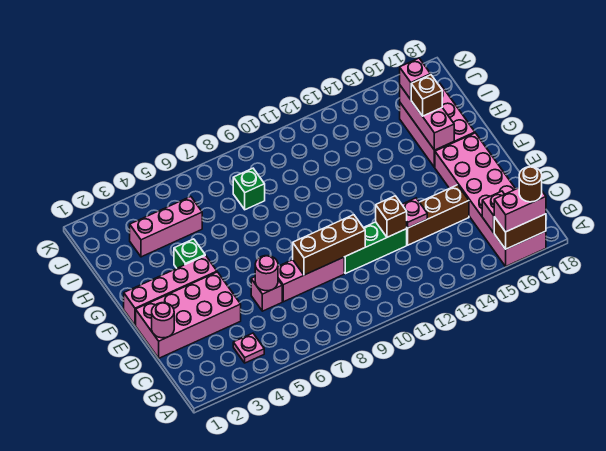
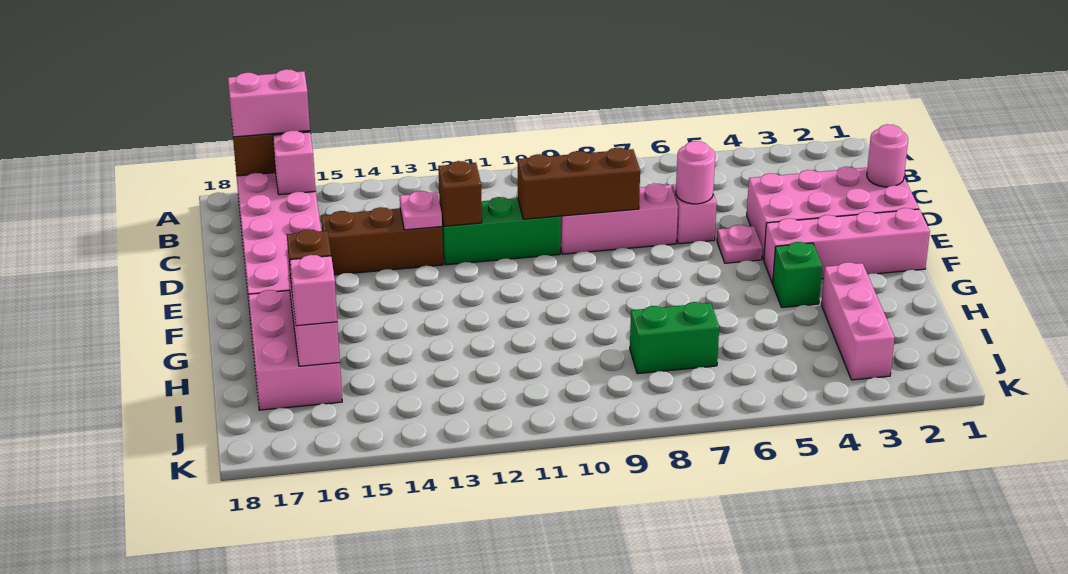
brown 1x1 round brick [519,167,542,202] -> none
pink 1x1 plate [233,333,264,363] -> pink 1x1 plate moved to [717,225,762,263]
pink 1x3 brick [130,197,202,257] -> pink 1x3 brick turned to [821,262,895,380]
green 1x1 brick [233,168,265,210] -> green 1x2 brick [630,302,719,374]

